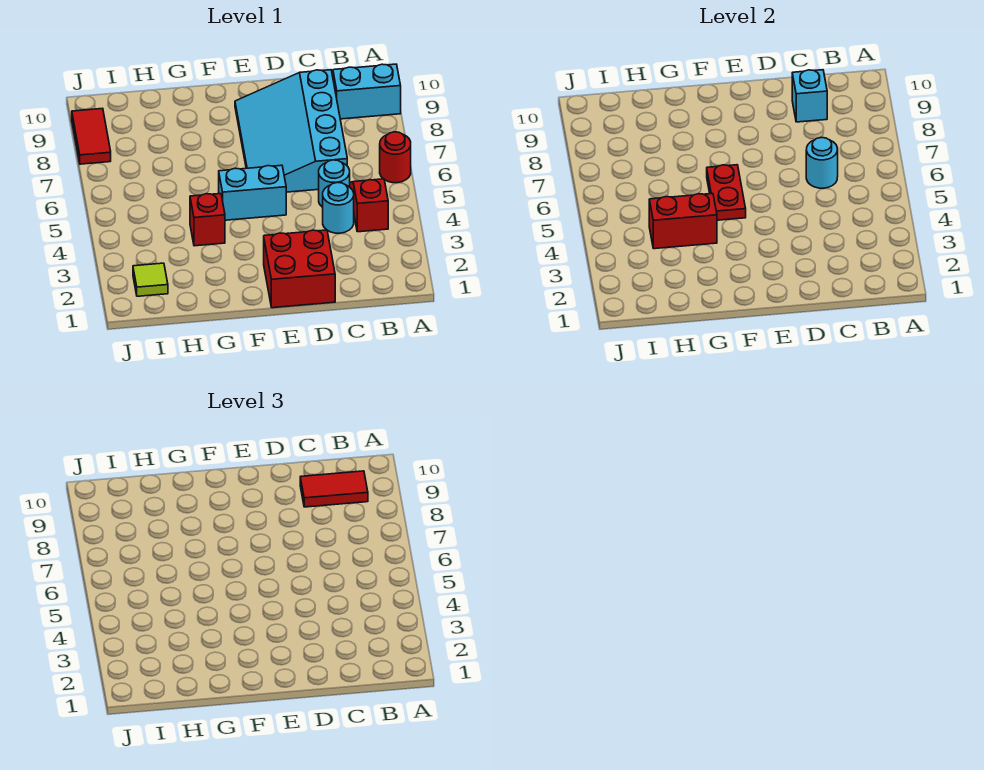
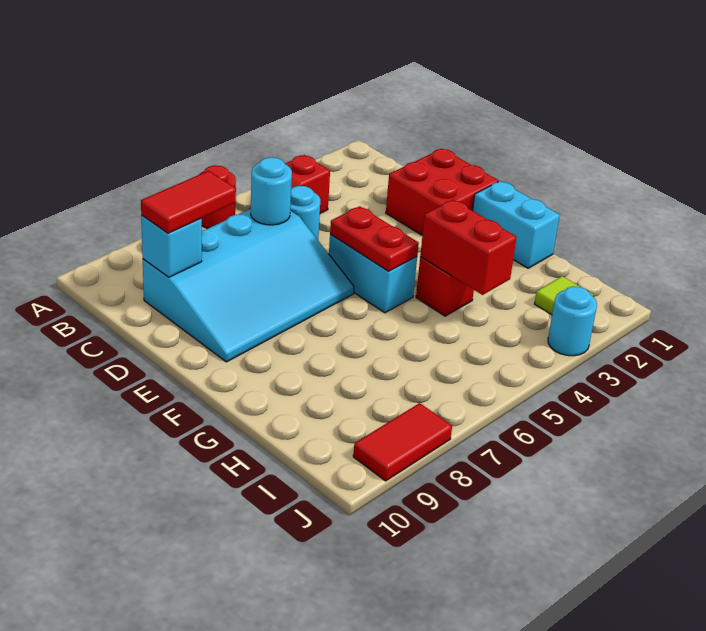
cyan 1x2 brick [333,64,401,119] -> cyan 1x2 brick moved to [473,181,560,268]
red 1x2 tile [300,471,368,507] -> red 1x2 tile turned to [141,171,236,233]
cyan 1x1 round brick [323,183,354,233] -> cyan 1x1 round brick moved to [548,286,597,356]
red 1x2 plate [707,165,746,220] -> red 1x2 plate turned to [330,206,419,271]

